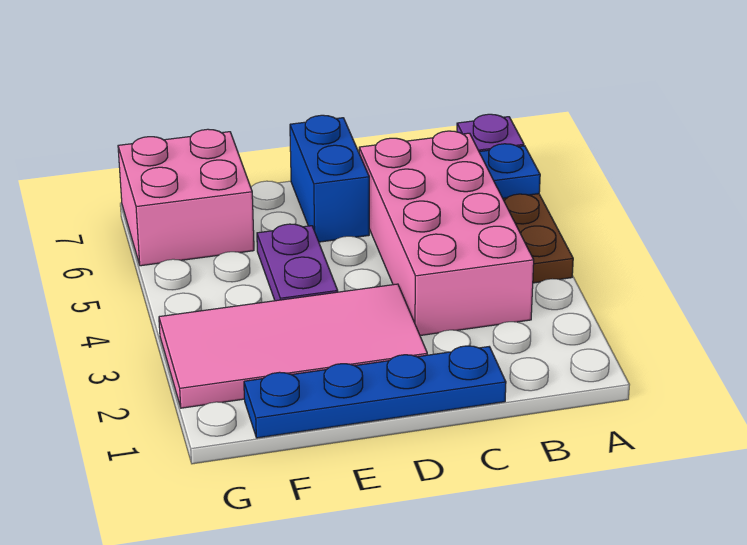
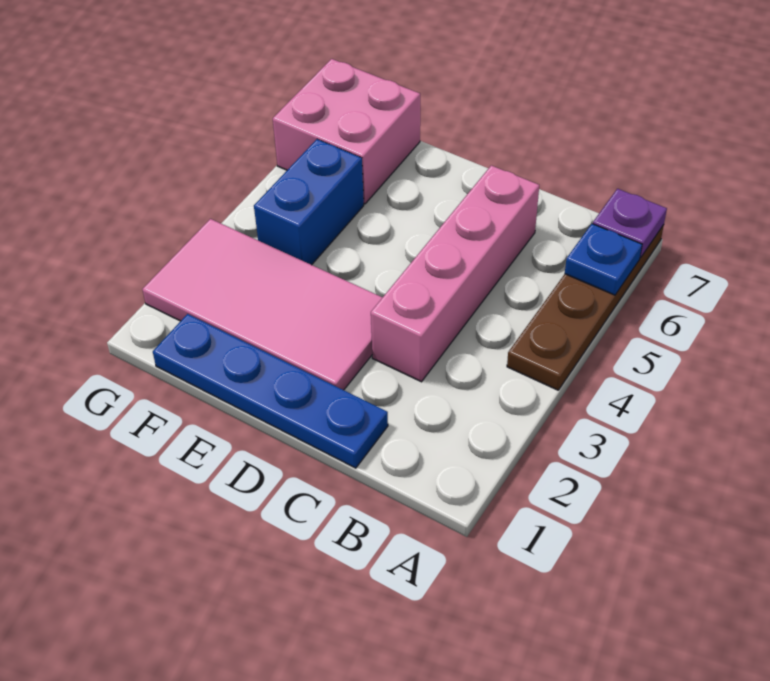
pink 2x4 brick [359,131,534,336] -> pink 1x4 brick [371,165,539,382]
blue 1x2 brick [290,115,369,242] -> blue 1x2 brick moved to [254,139,364,265]
purple 1x2 plate [257,224,338,301] -> none

